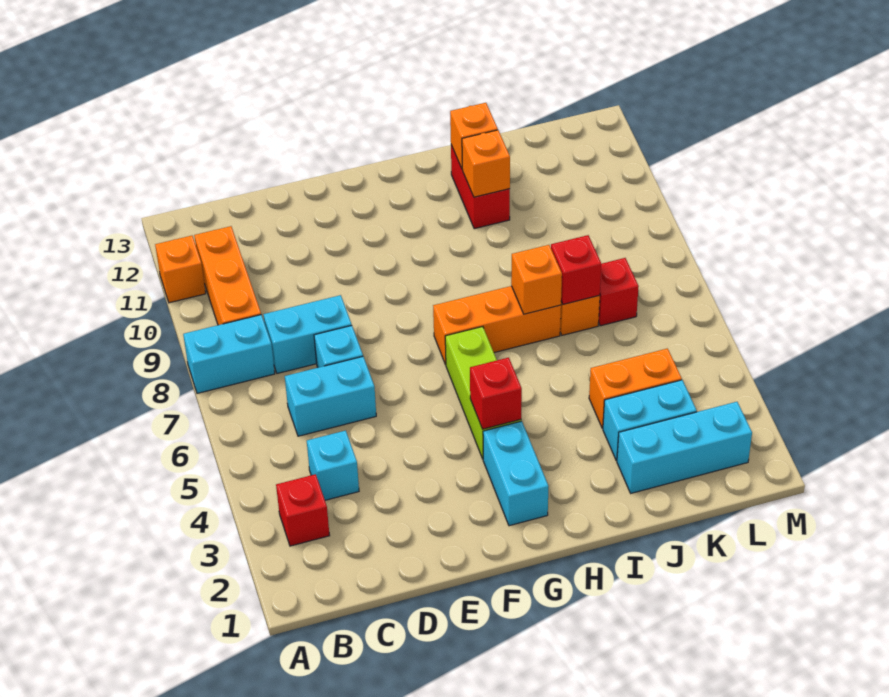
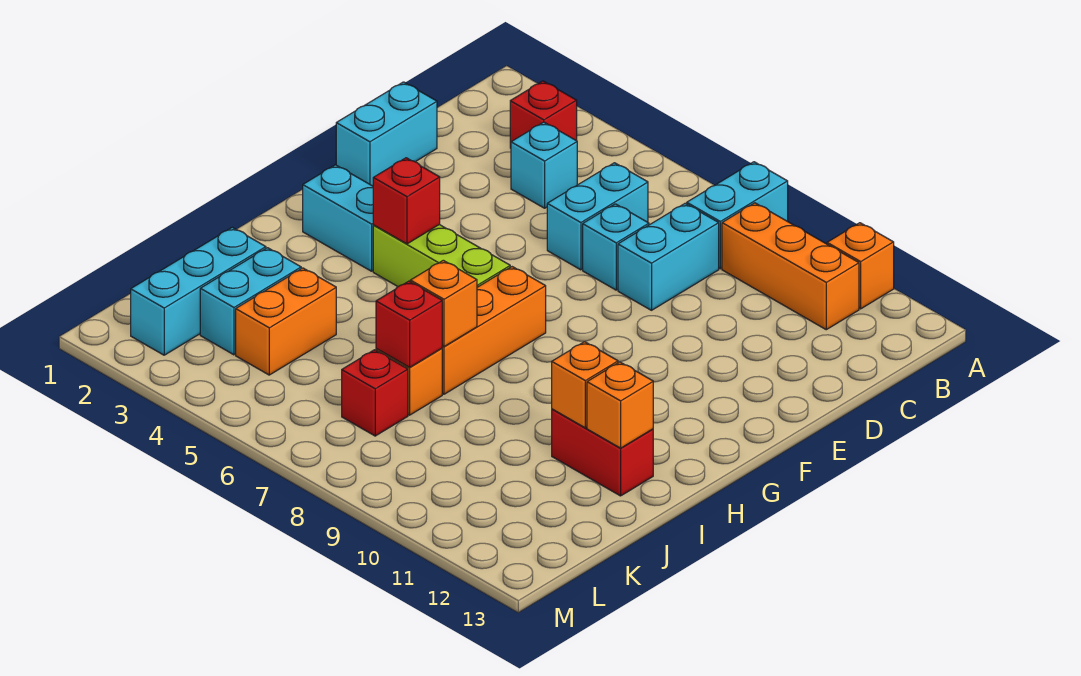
none -> cyan 1x2 brick [336,82,437,186]

